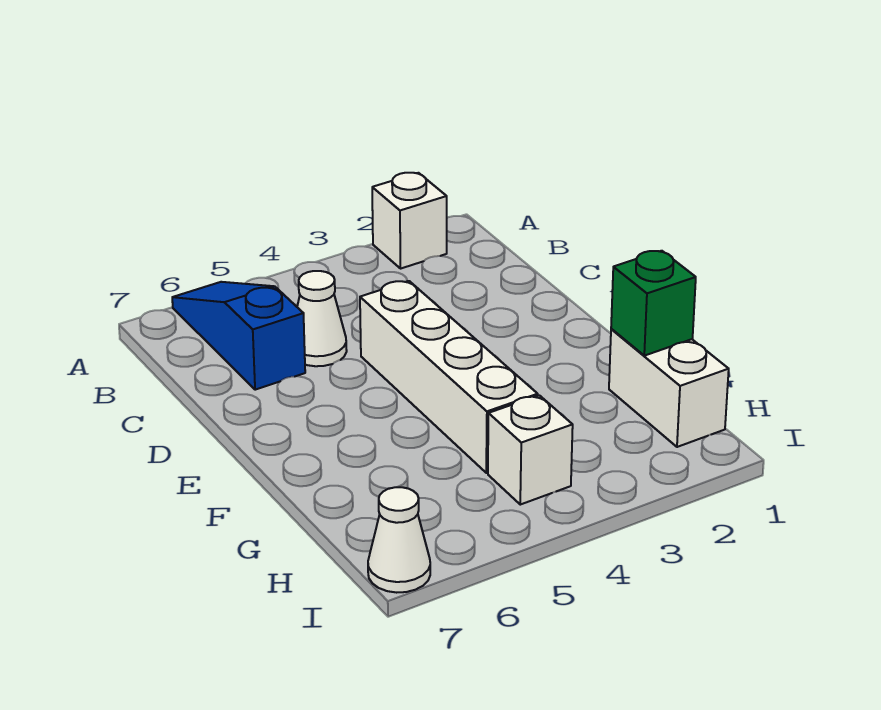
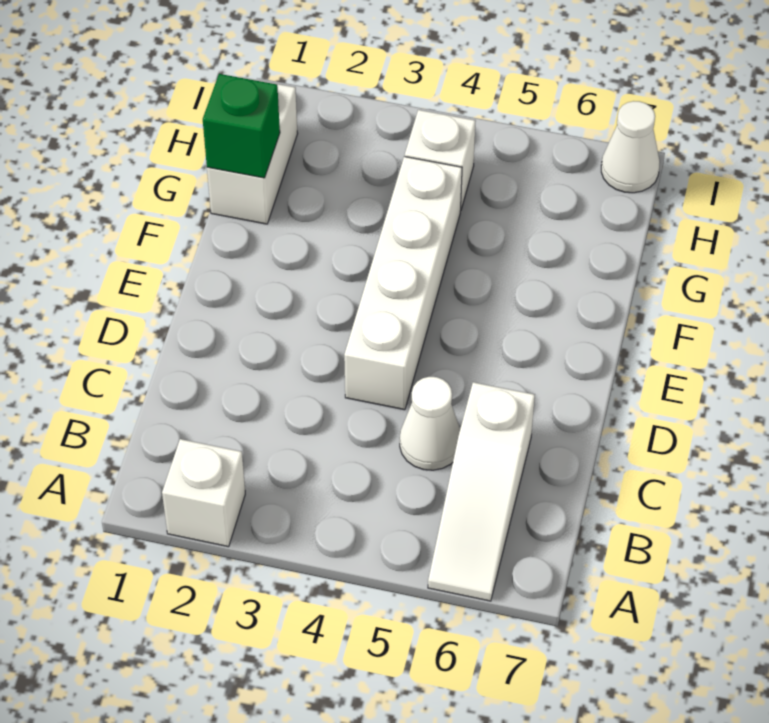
blue 1x3 slope [172,282,305,390] -> white 1x3 slope [428,382,535,601]

